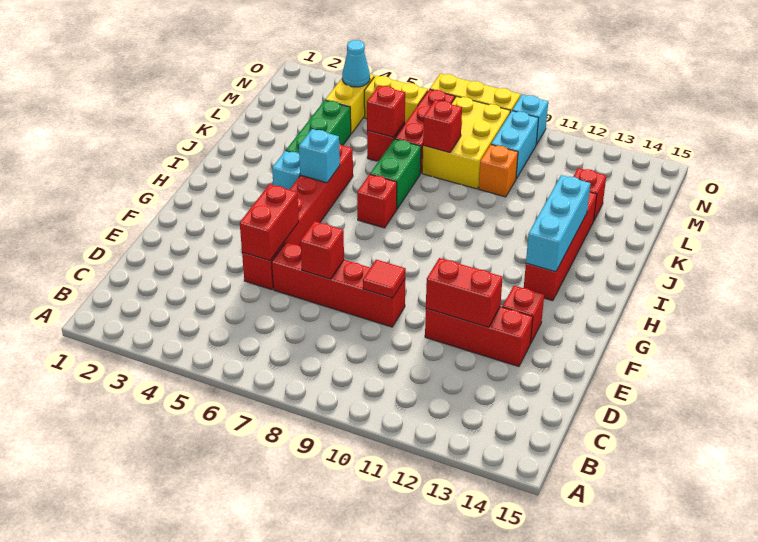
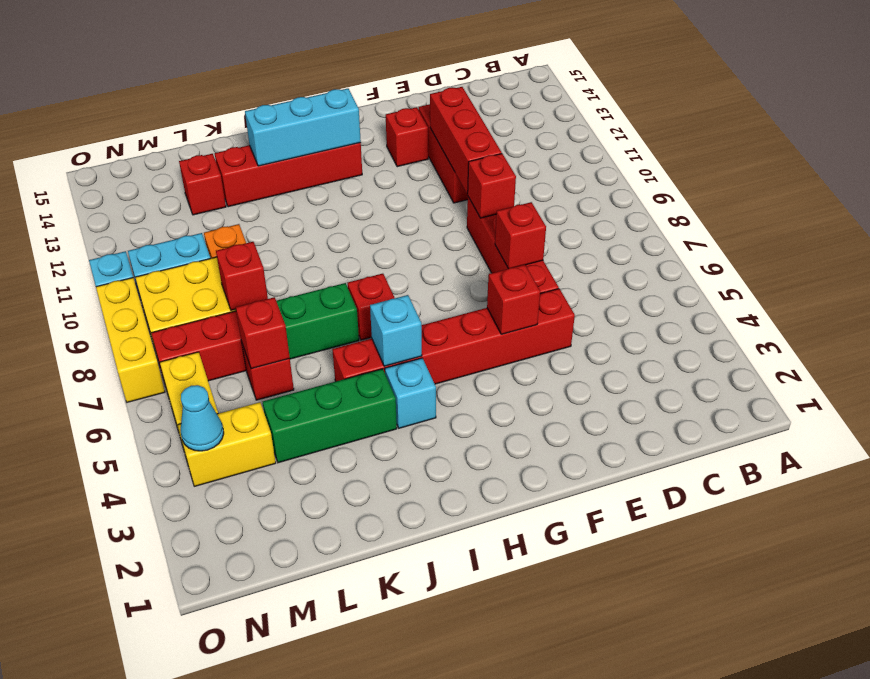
red 1x2 brick [240,184,299,261] -> red 1x1 brick [487,265,540,334]
red 1x1 tile [363,260,406,298] -> red 1x1 brick [468,154,516,218]
red 1x2 brick [426,258,503,327] -> red 1x3 brick [430,87,502,194]

